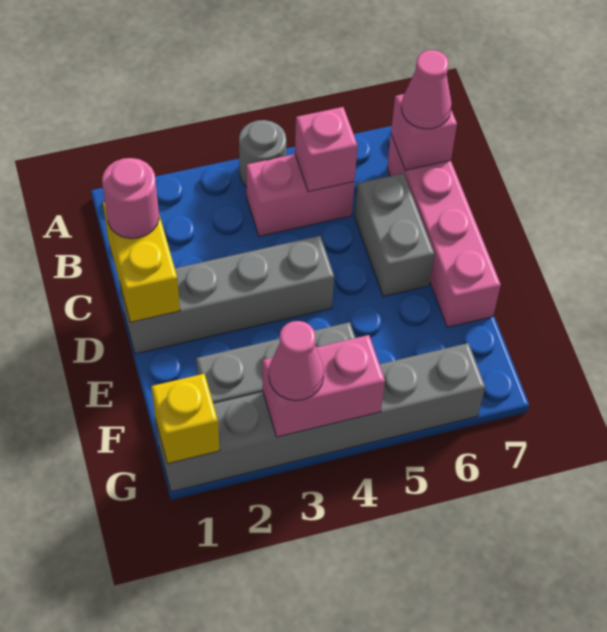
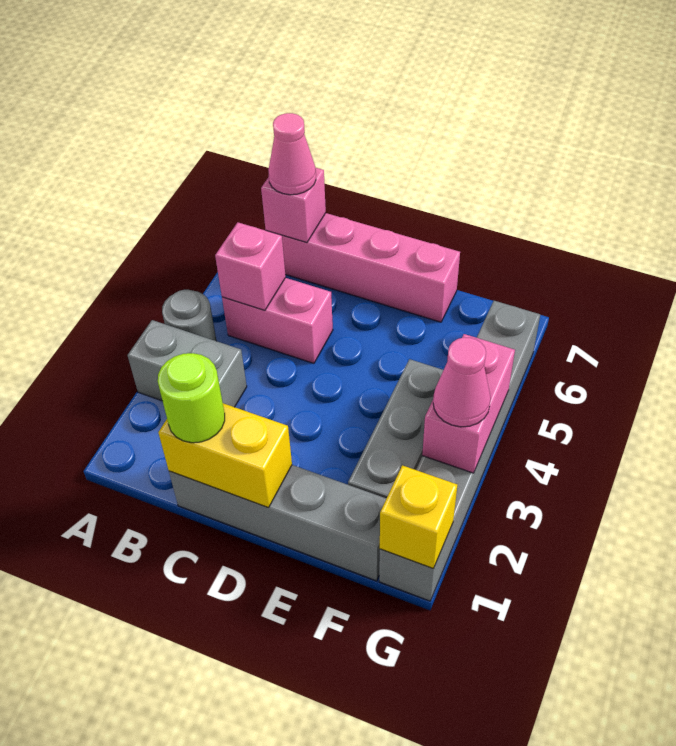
pink 1x2 brick [246,154,354,236] -> pink 1x2 brick turned to [222,278,333,363]
pink 1x1 round brick [102,158,159,239] -> lime 1x1 round brick [158,353,225,443]
grey 1x2 brick [355,173,434,296] -> grey 1x2 brick moved to [128,320,247,407]
grey 1x4 brick [120,236,334,354] -> grey 1x4 brick turned to [169,465,386,581]

